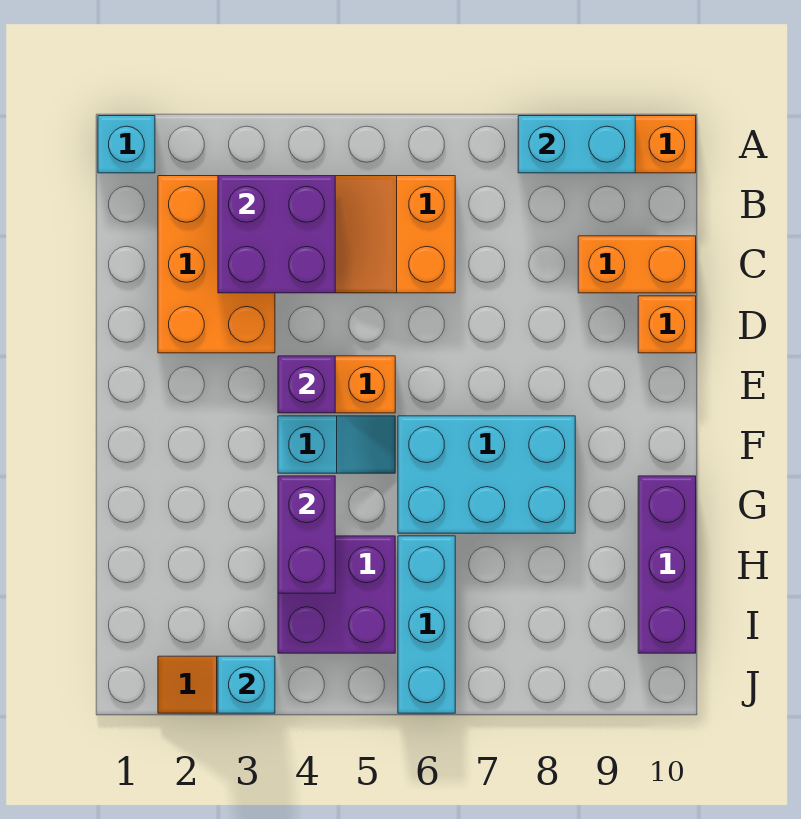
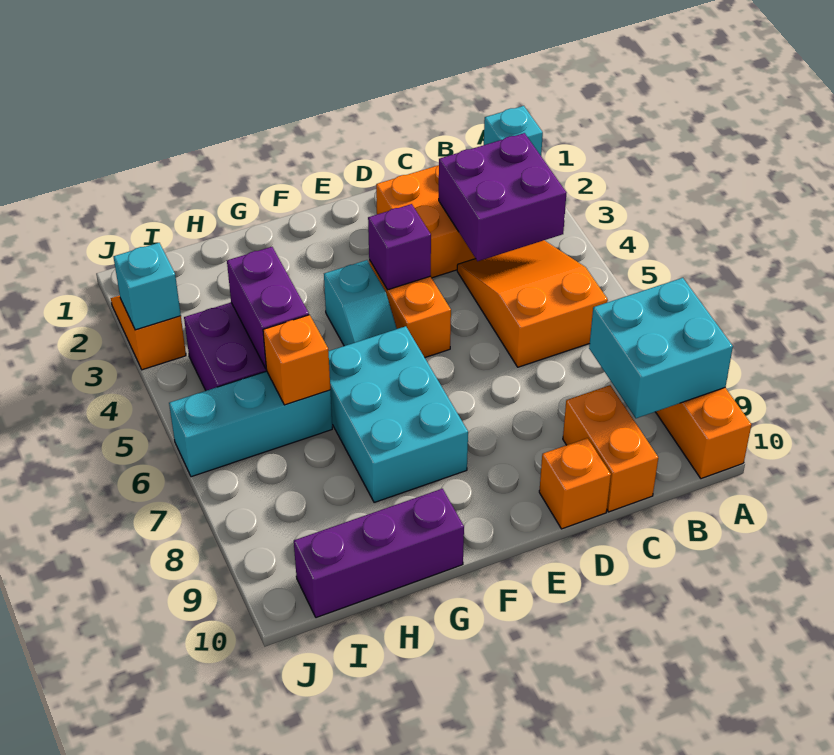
cyan 1x2 brick [518,116,635,173] -> cyan 2x2 brick [589,278,733,418]
purple 1x2 brick [278,476,335,593] -> purple 1x2 brick turned to [227,247,309,368]
none -> orange 1x1 brick [263,315,330,405]

